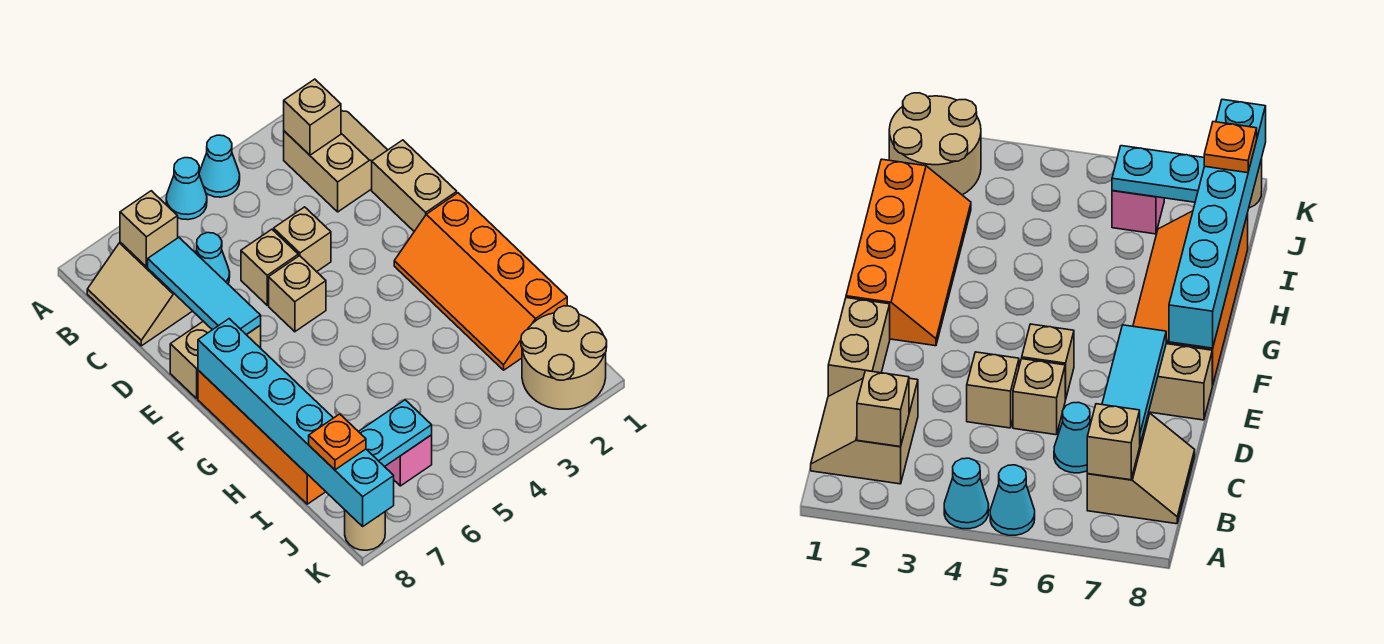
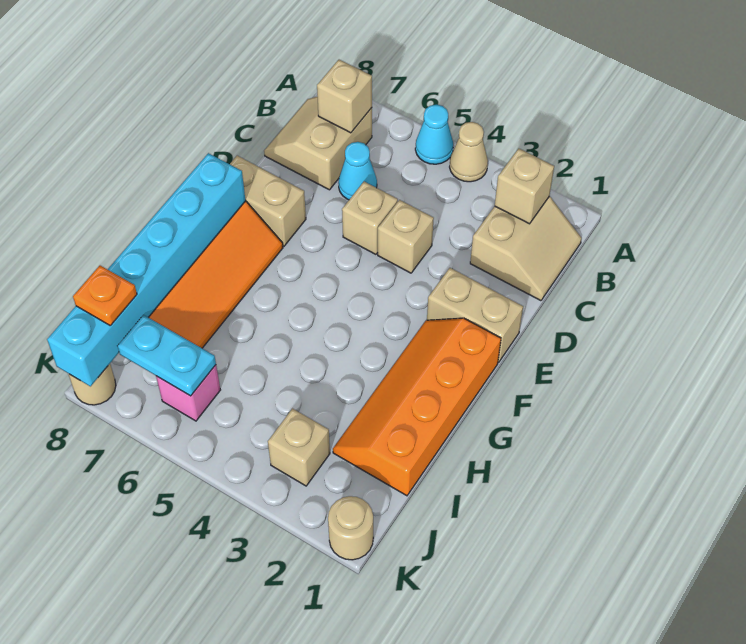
cyan 1x1 cone [199,135,240,197] -> tan 1x1 cone [450,122,488,182]
cyan 1x3 tile [148,237,261,335] -> none
tan 1x2 brick [372,140,457,231] -> tan 1x2 brick turned to [427,268,523,363]
tan 1x1 brick [269,256,326,332] -> tan 1x1 brick moved to [268,409,330,486]
tan 2x2 round brick [521,306,607,409] -> tan 1x1 round brick [328,496,373,560]

